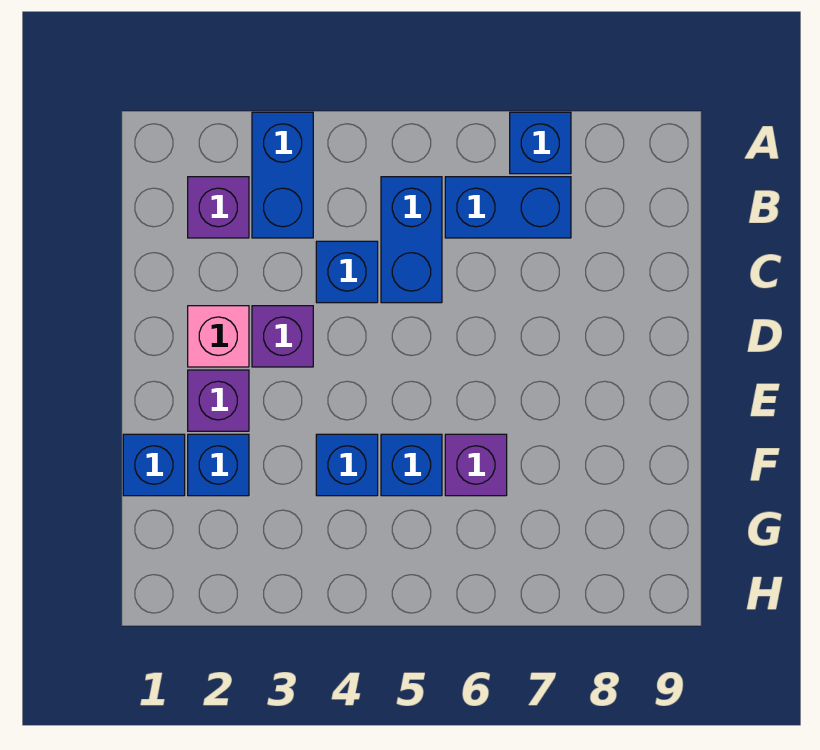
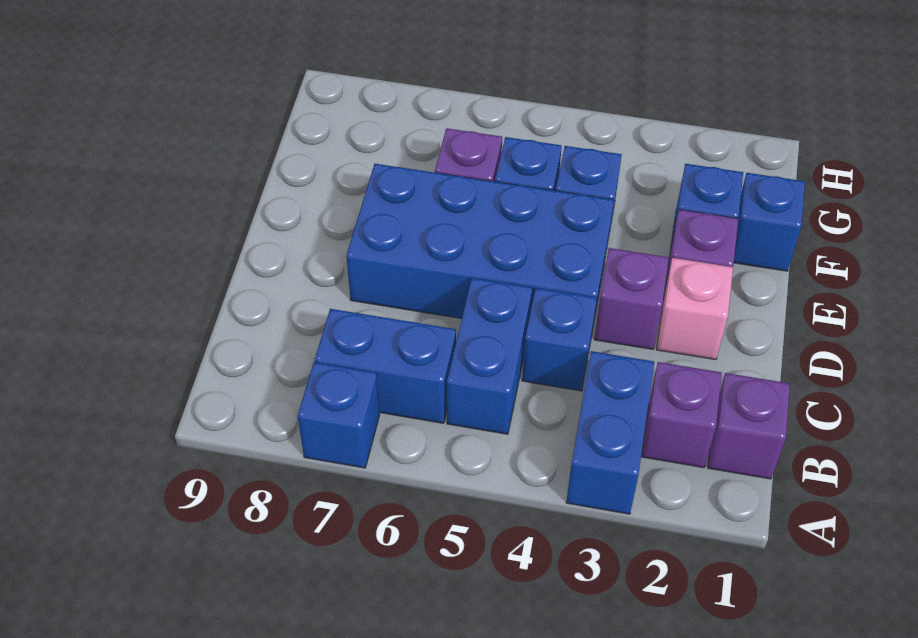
none -> purple 1x1 brick [708,373,790,479]
none -> blue 2x4 brick [346,164,614,331]

